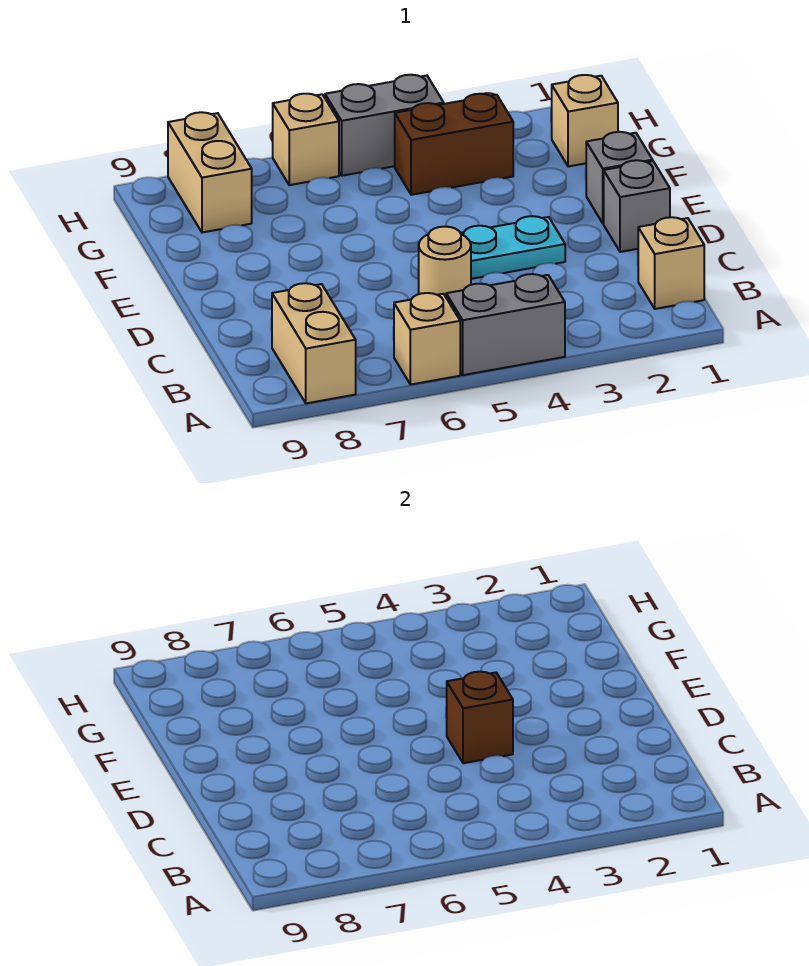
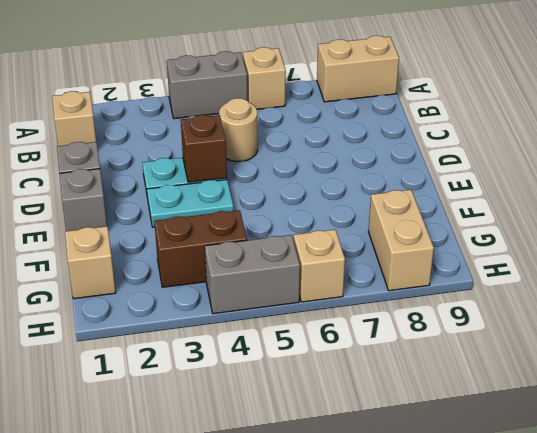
tan 1x2 brick [272,283,356,403] -> tan 1x2 brick turned to [317,36,399,102]
none -> cyan 1x2 plate [147,180,234,227]

